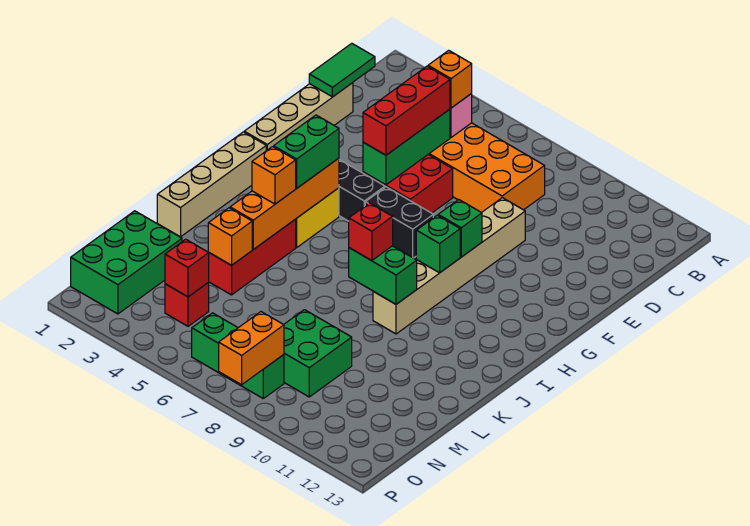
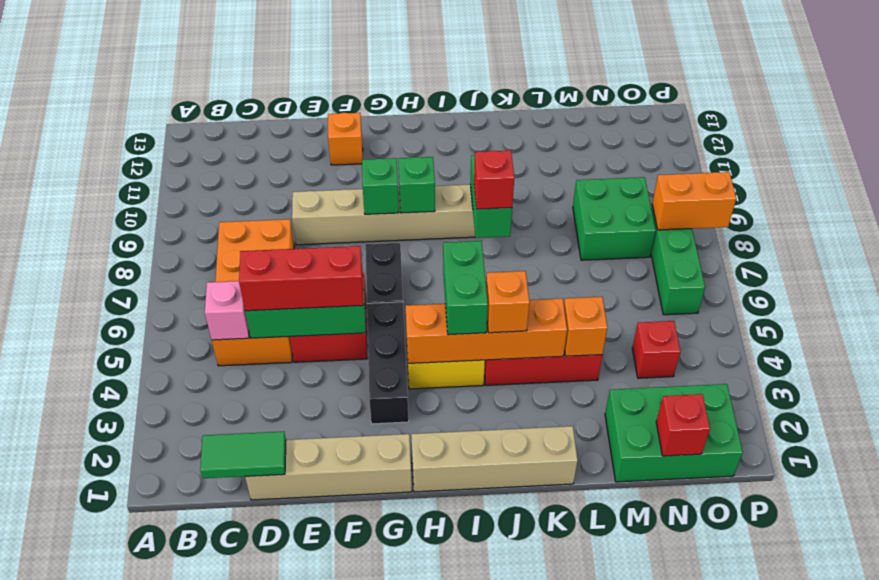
orange 1x1 brick [428,50,472,108] -> orange 1x1 brick moved to [328,113,363,165]
green 1x2 brick [274,115,339,188] -> green 1x2 brick turned to [443,241,488,335]
red 1x1 brick [165,239,209,297] -> red 1x1 brick moved to [656,394,710,456]

